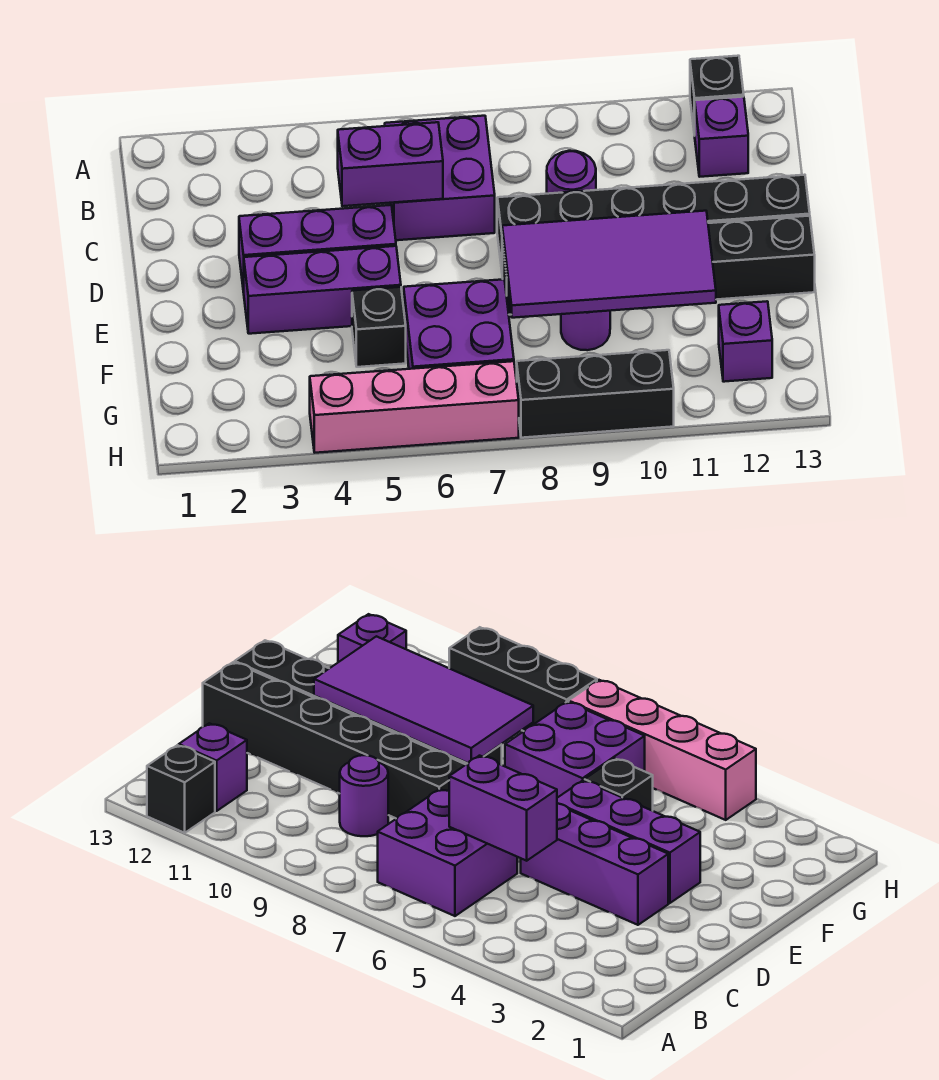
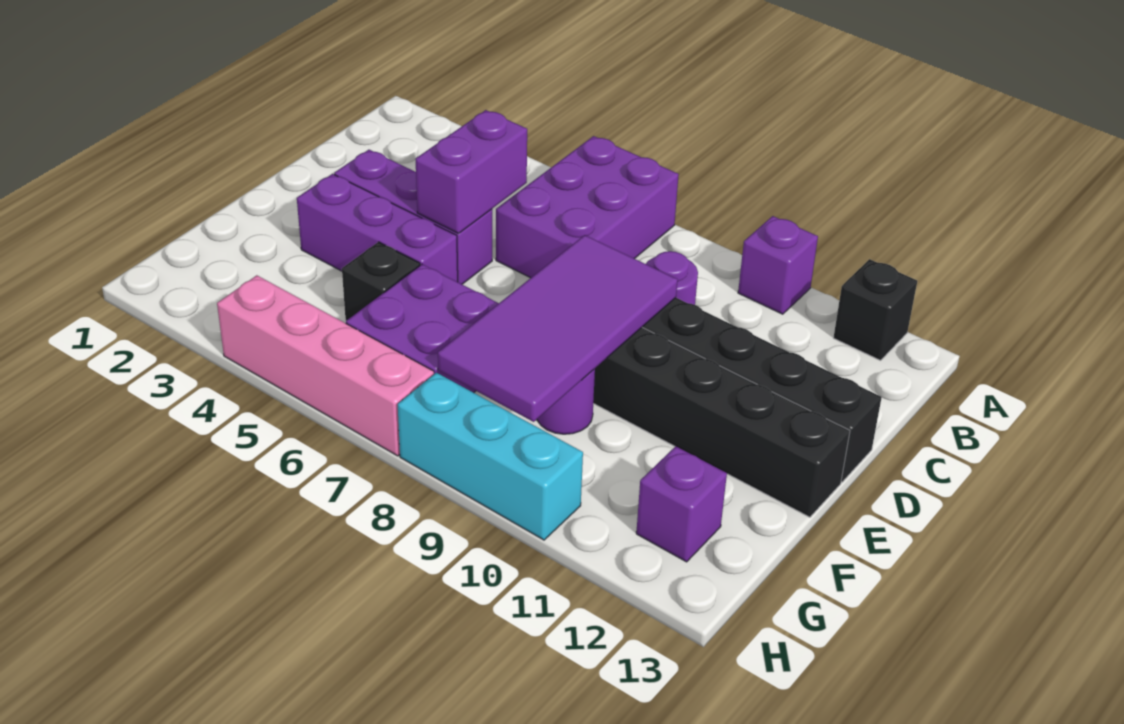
purple 2x2 brick [385,116,495,240] -> purple 2x3 brick [496,136,679,278]
purple 1x1 brick [695,97,748,177] -> purple 1x1 brick moved to [738,216,818,314]
purple 1x2 brick [338,122,443,206] -> purple 1x2 brick turned to [415,110,527,233]
purple 2x4 tile [502,211,716,318] -> purple 2x4 tile turned to [438,235,678,422]
black 1x3 brick [517,350,674,438] -> cyan 1x3 brick [398,373,583,540]

